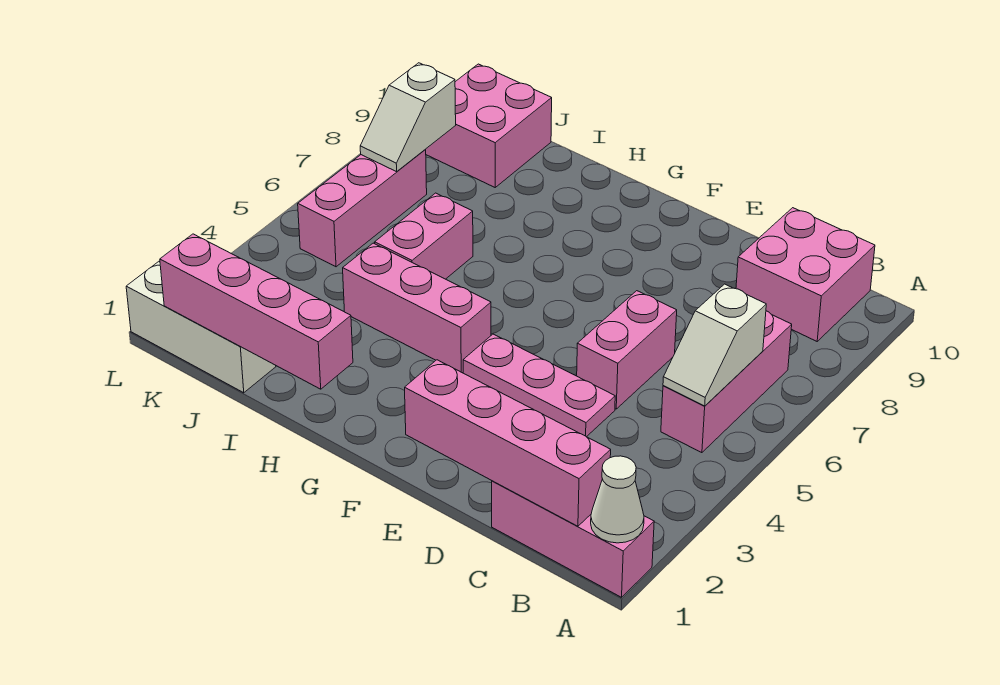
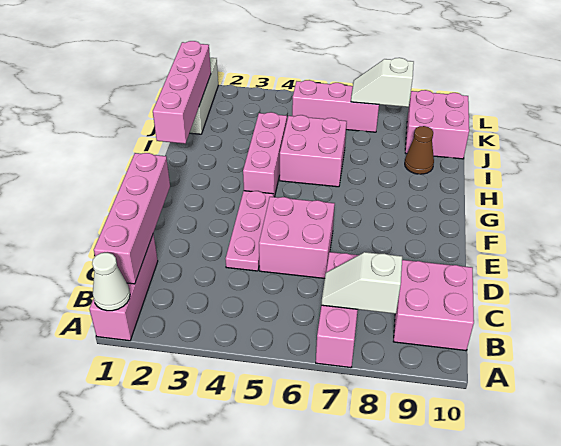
pink 1x3 brick [661,311,792,453] -> pink 1x3 brick turned to [316,252,358,368]
white 1x2 slope [663,284,766,406] -> white 1x2 slope moved to [321,252,402,314]
pink 1x2 brick [577,291,677,409] -> pink 2x2 brick [259,197,335,278]
pink 1x2 brick [375,193,473,279] -> pink 2x2 brick [280,115,347,187]
none -> brown 1x1 cone [405,126,434,174]

